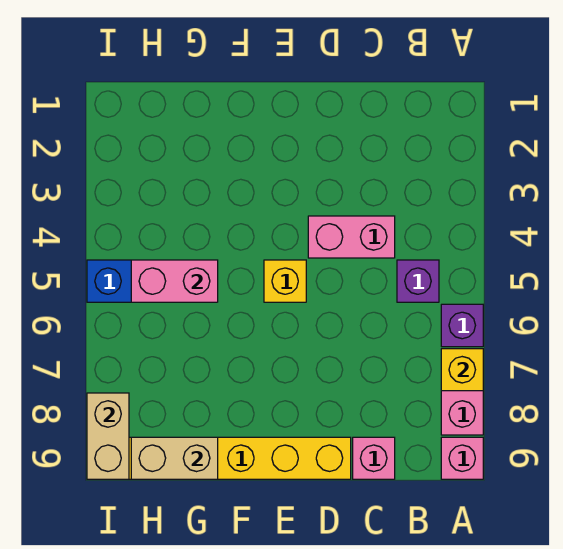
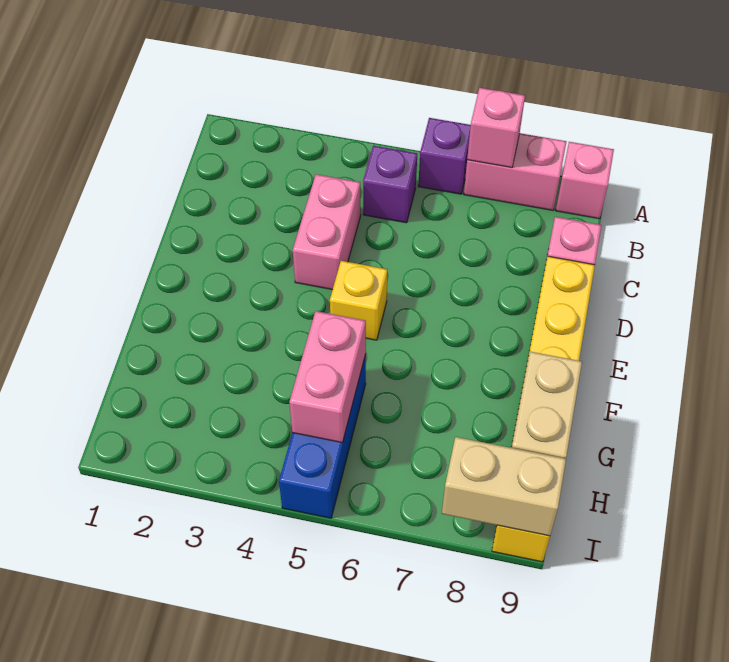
yellow 1x1 brick [441,349,483,391] -> pink 1x1 brick [467,88,525,167]

